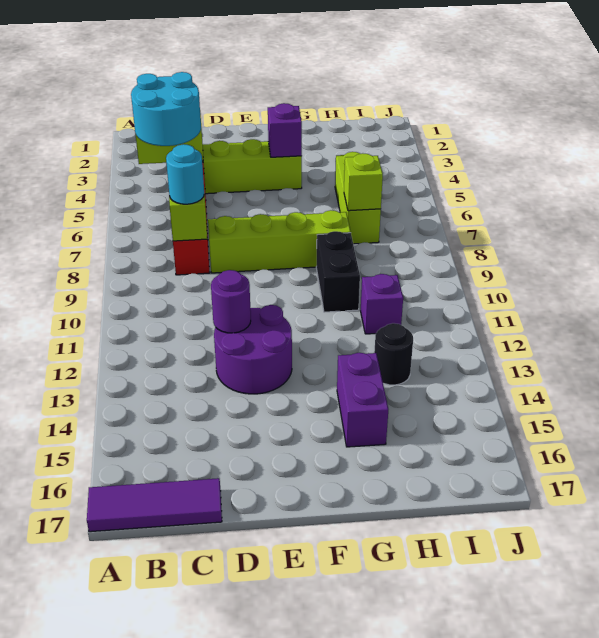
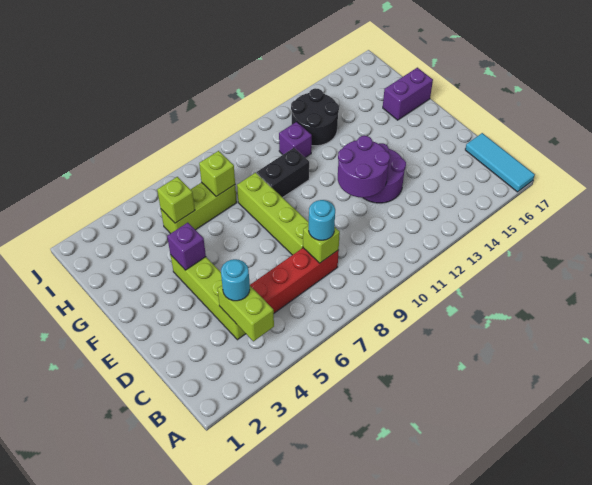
purple 1x3 tile [87,478,222,532] -> cyan 1x3 tile [465,133,535,192]
cyan 2x2 round brick [131,72,201,146] -> cyan 1x1 round brick [221,259,250,301]
purple 1x1 round brick [211,270,251,333] -> purple 2x2 round brick [338,136,390,198]
purple 1x2 brick [337,353,388,447] -> purple 1x2 brick moved to [383,68,433,120]
none -> lime 1x1 brick [157,177,195,223]
black 1x1 round brick [374,323,413,385] -> black 2x2 round brick [291,88,339,146]

